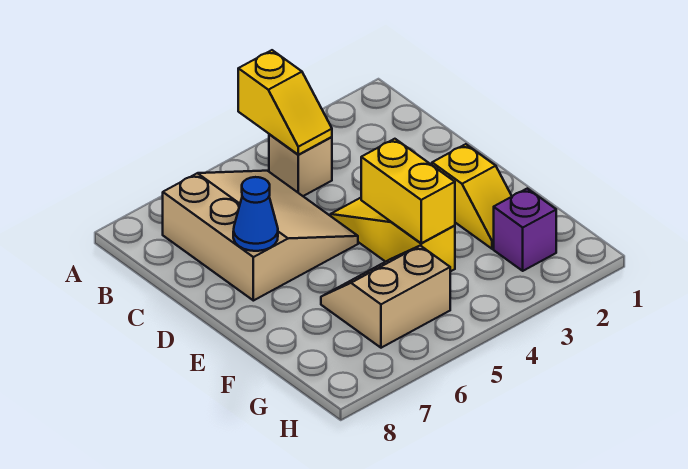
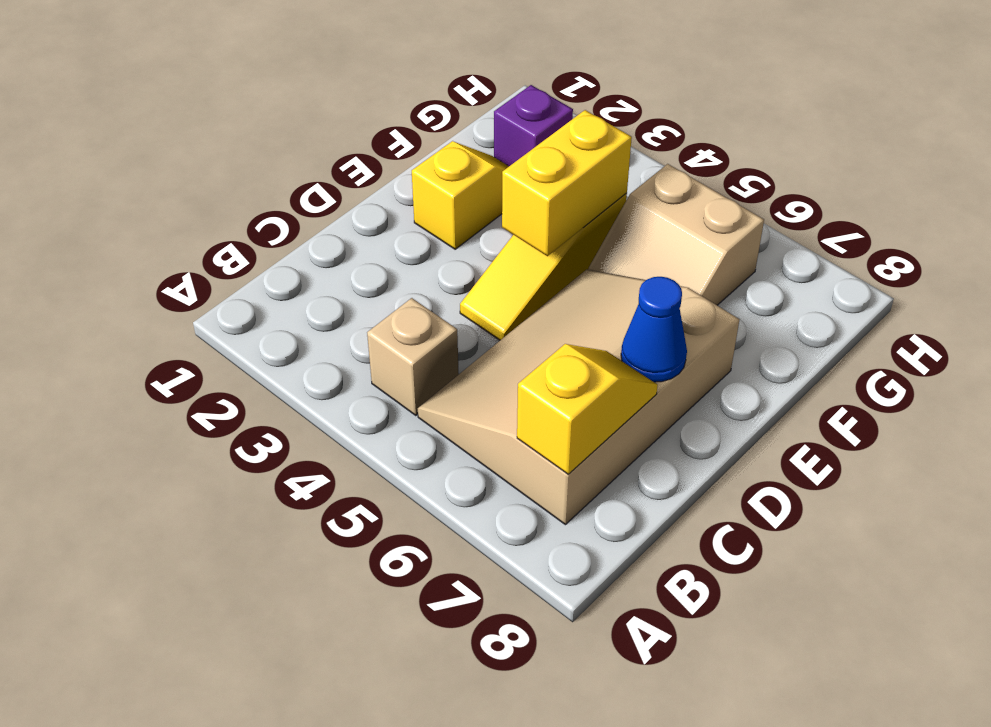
yellow 1x2 slope [238,50,332,155] -> yellow 1x2 slope moved to [517,344,658,474]
tan 3x3 slope [163,171,358,301] -> tan 3x4 slope [418,270,739,525]

